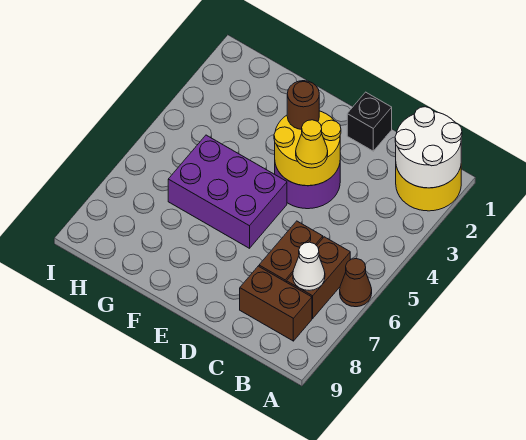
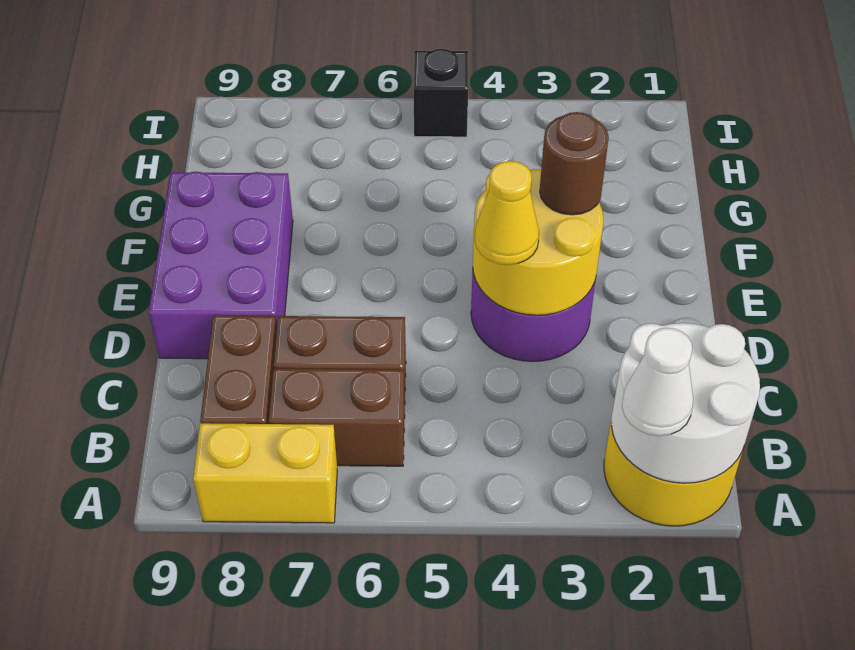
brown 1x1 cone [340,259,372,307] -> none
none -> yellow 1x2 brick [193,423,337,523]
white 1x1 cone [293,242,325,290] -> white 1x1 cone moved to [622,328,693,436]
black 1x1 brick [347,92,392,151] -> black 1x1 brick moved to [414,49,468,137]
purple 2x3 brick [168,135,287,248] -> purple 2x3 brick moved to [149,172,293,359]

